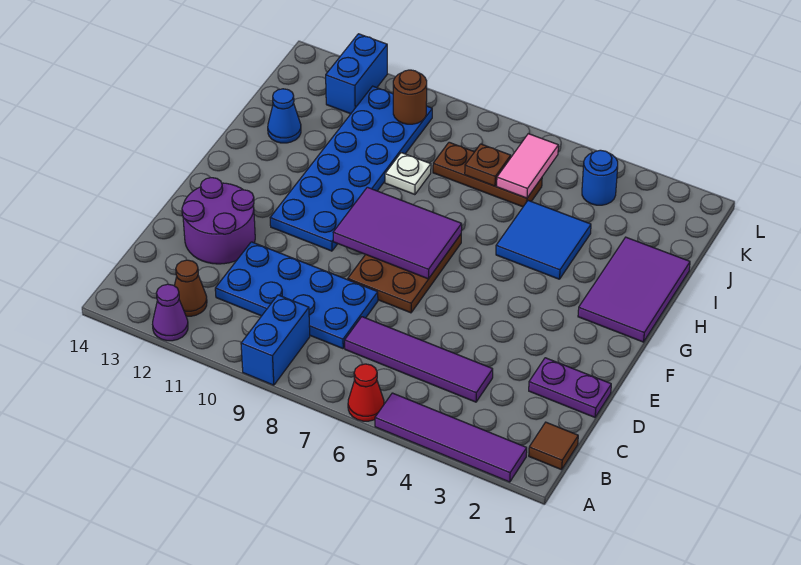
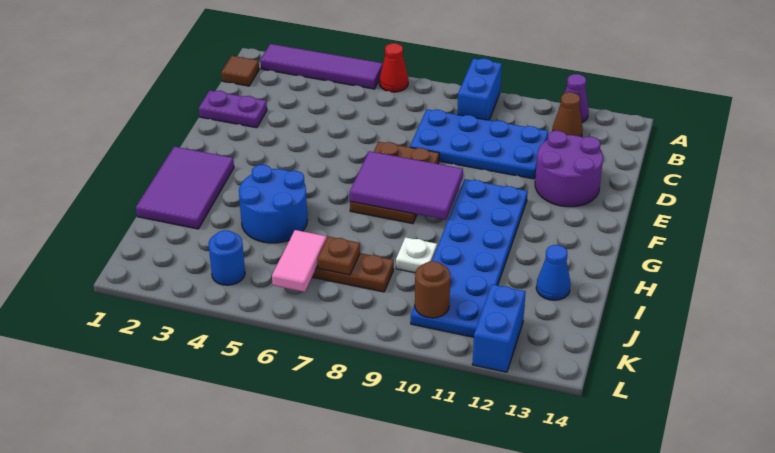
purple 1x4 tile [345,317,493,402] -> none
blue 2x2 tile [496,201,591,279] -> blue 2x2 round brick [239,165,307,243]

